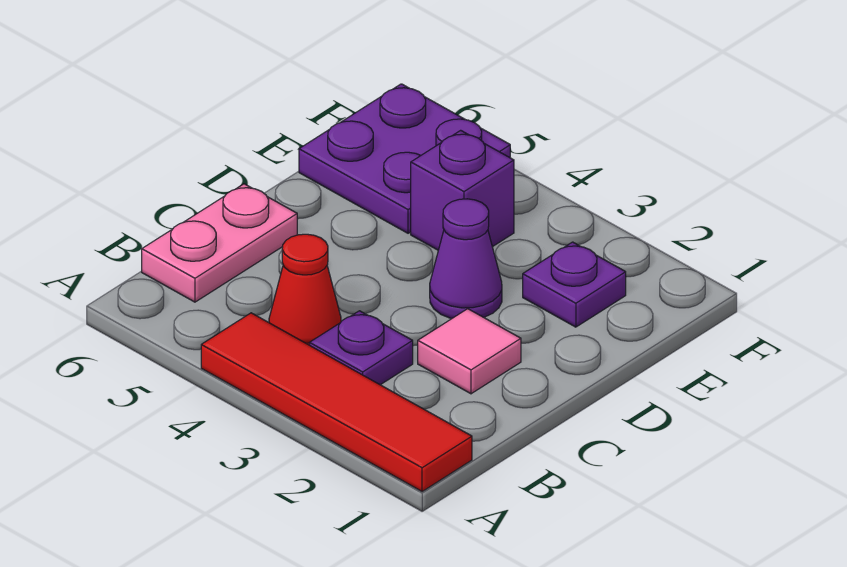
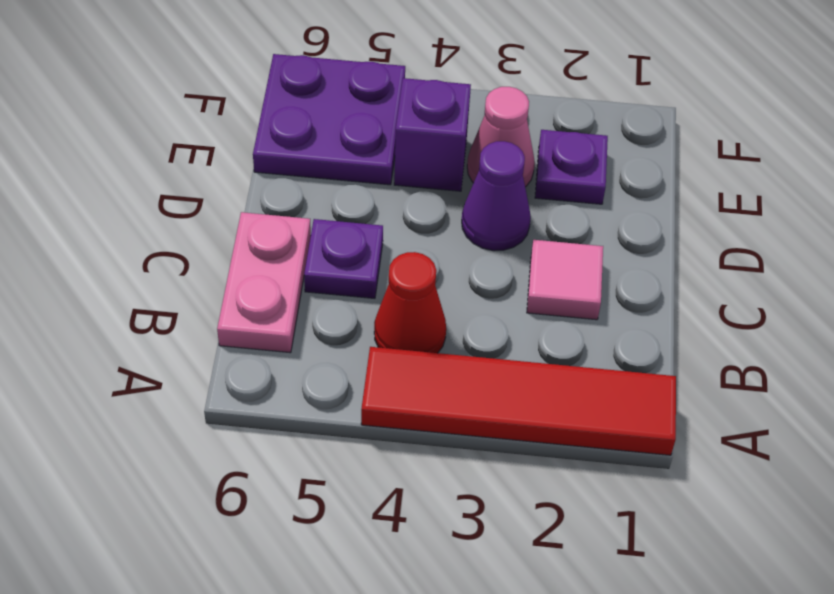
purple 1x1 plate [310,311,413,385] -> purple 1x1 plate moved to [304,219,383,298]
none -> pink 1x1 cone [467,87,535,187]

